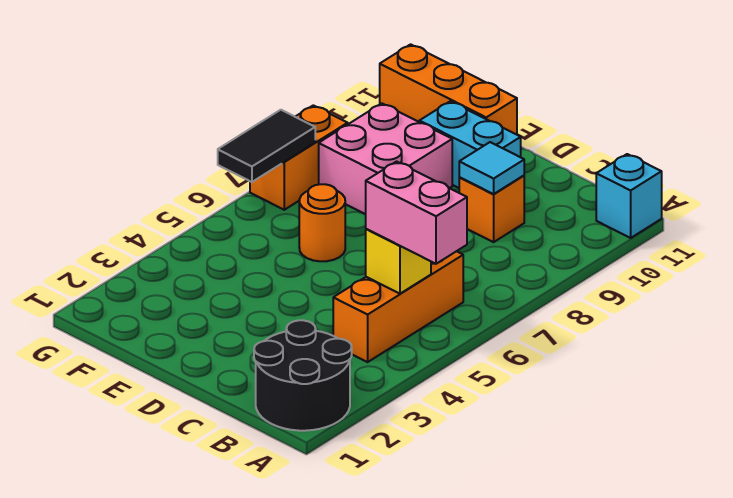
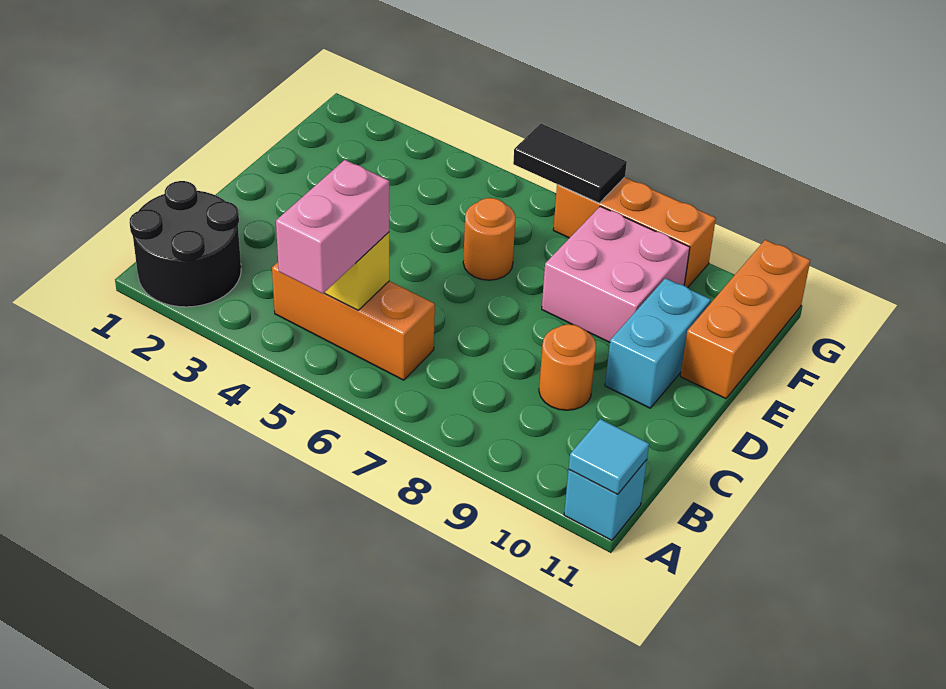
orange 1x1 brick [459,176,524,242] -> orange 1x1 round brick [539,324,596,410]
cyan 1x1 tile [459,142,524,194] -> cyan 1x1 tile moved to [569,419,649,494]
orange 1x2 brick [250,105,348,210] -> orange 1x3 brick [553,177,716,288]

